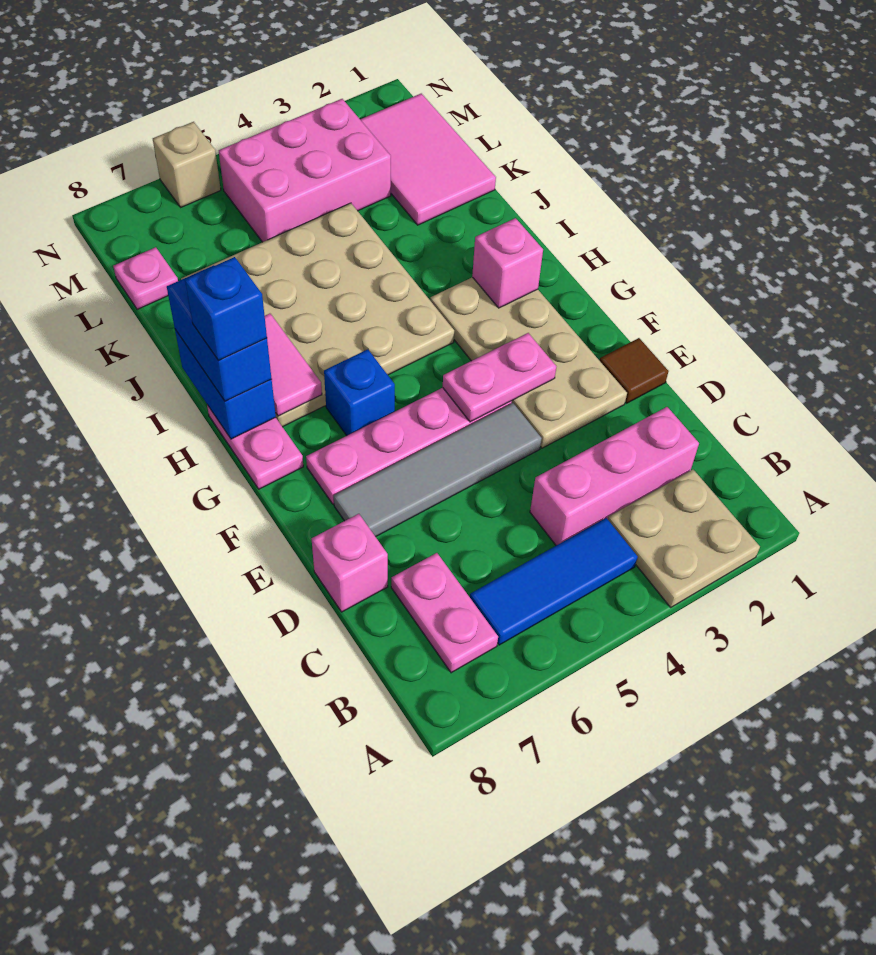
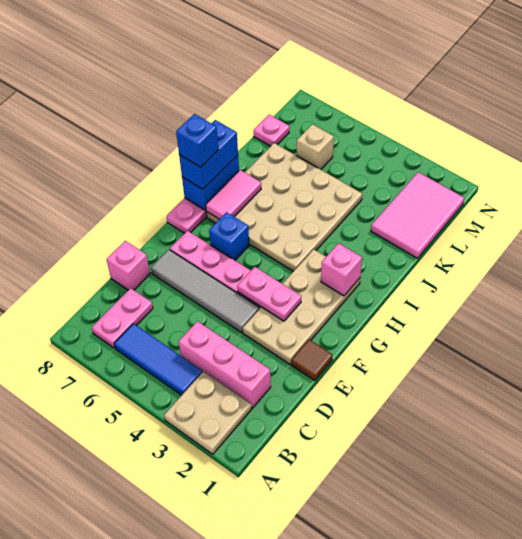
pink 2x3 brick [219,99,391,242] -> none
tan 1x1 brick [153,122,221,207] -> tan 1x1 brick moved to [297,124,334,169]

